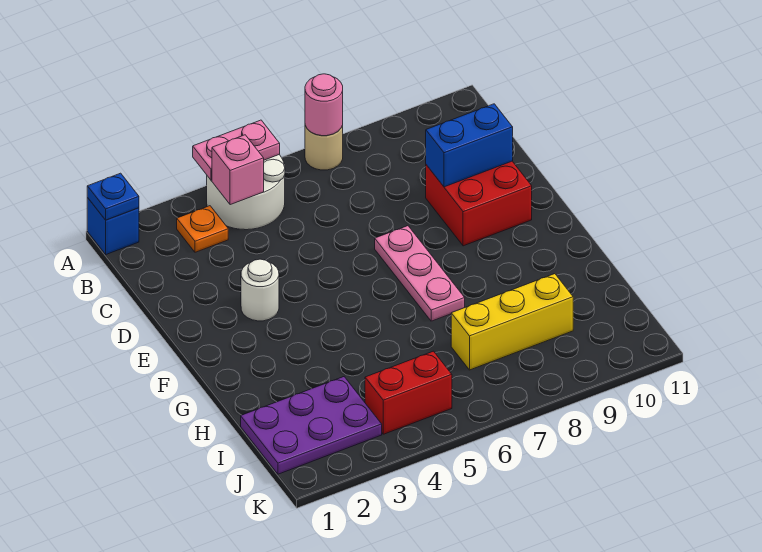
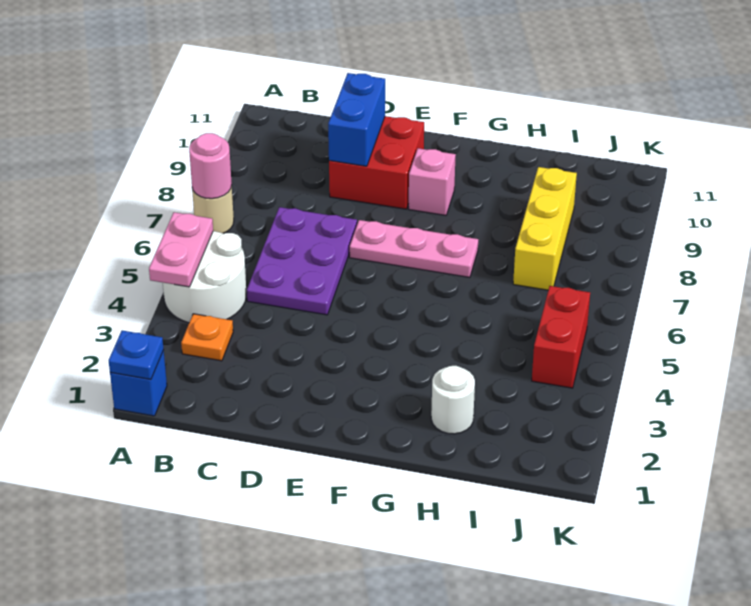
pink 1x1 brick [212,135,264,205] -> pink 1x1 brick moved to [409,148,456,215]
white 1x1 round brick [241,259,279,321] -> white 1x1 round brick moved to [431,366,475,434]
purple 2x3 plate [241,377,382,474] -> purple 2x3 plate moved to [247,207,357,315]

